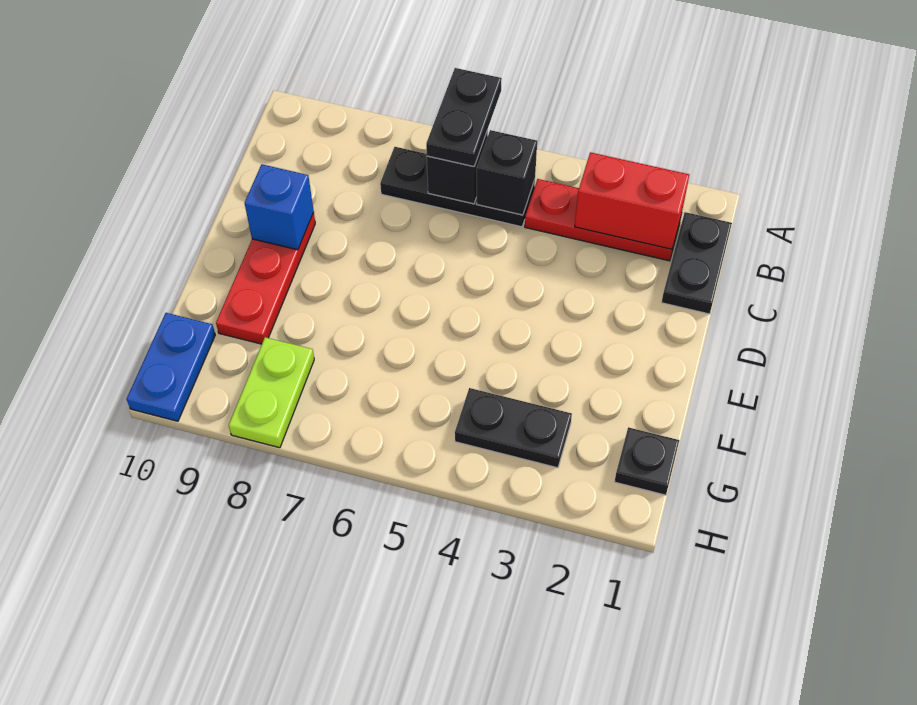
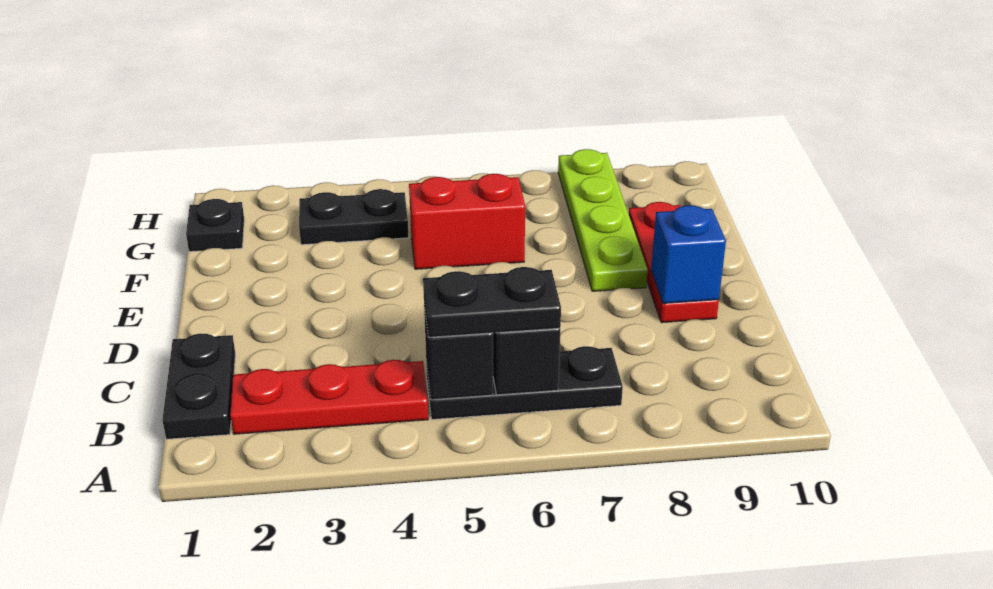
black 1x2 plate [426,68,502,166] -> black 1x2 plate turned to [423,267,561,337]
red 1x2 brick [575,152,689,249] -> red 1x2 brick moved to [409,174,525,269]
lime 1x2 plate [229,337,314,448] -> lime 1x4 plate [558,149,648,291]
blue 1x2 plate [127,313,215,421] -> none

